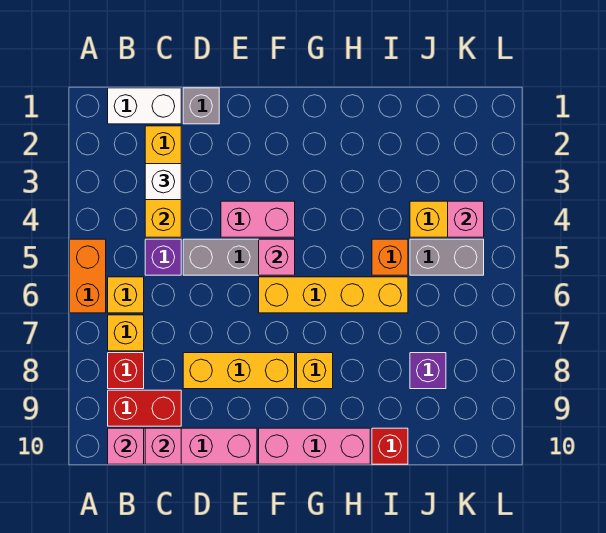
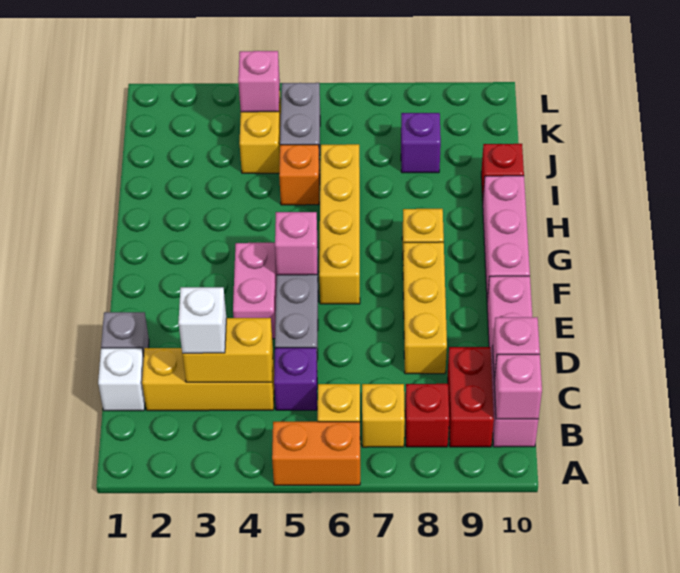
white 1x2 brick [108,88,181,124] -> white 1x1 brick [98,348,145,411]

